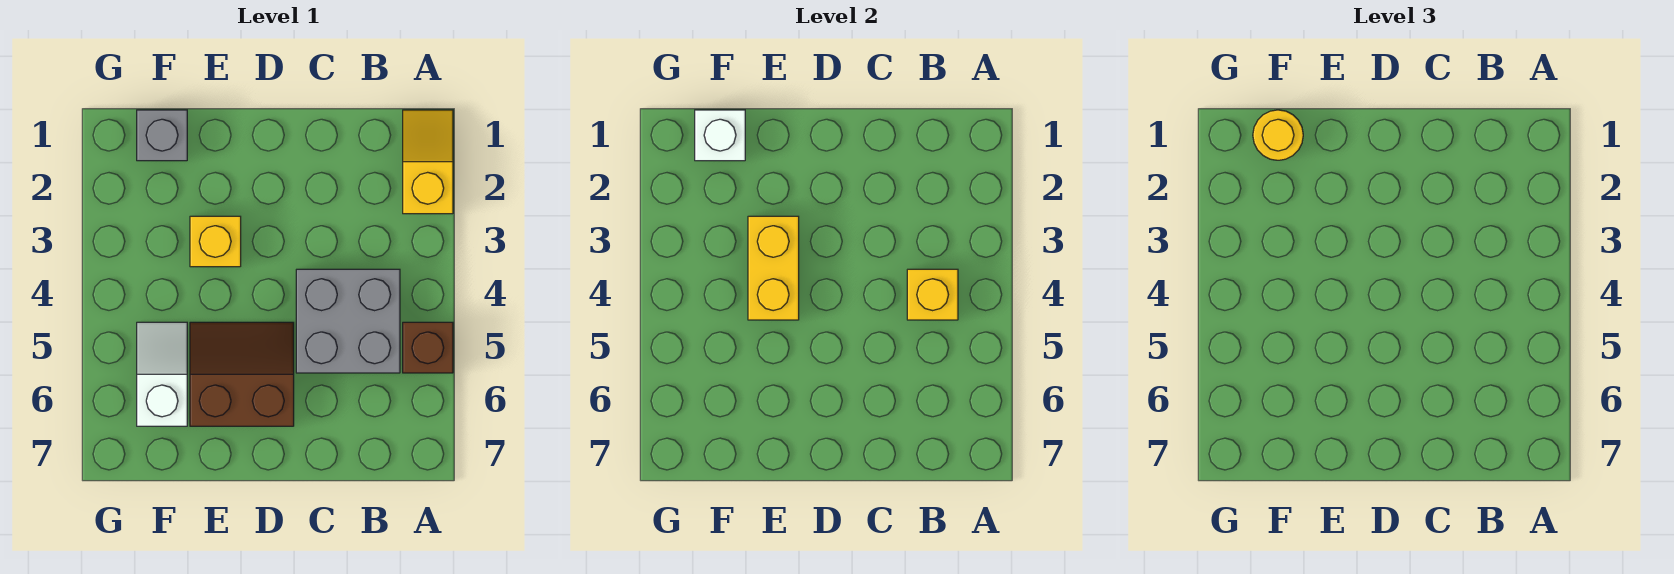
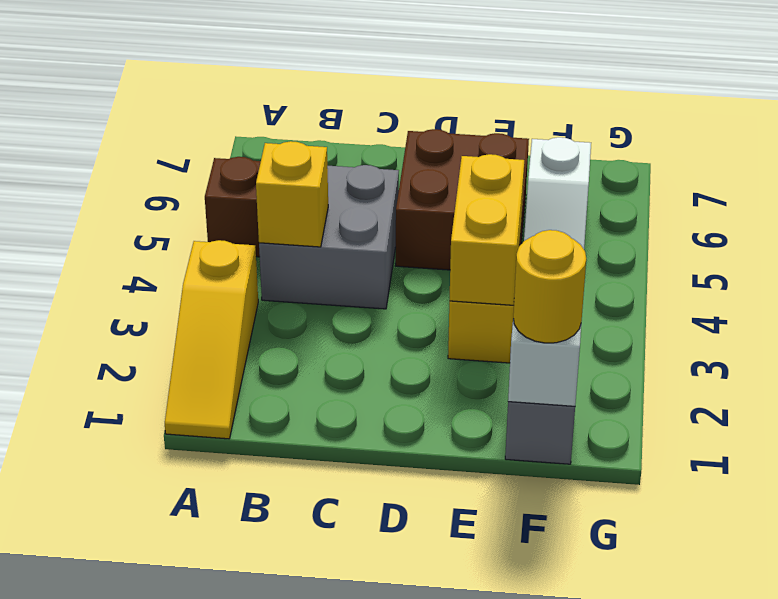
yellow 1x2 slope [403,110,453,214] -> yellow 1x3 slope [165,240,258,439]
brown 2x2 slope [190,322,294,426] -> brown 2x2 brick [396,129,529,270]

